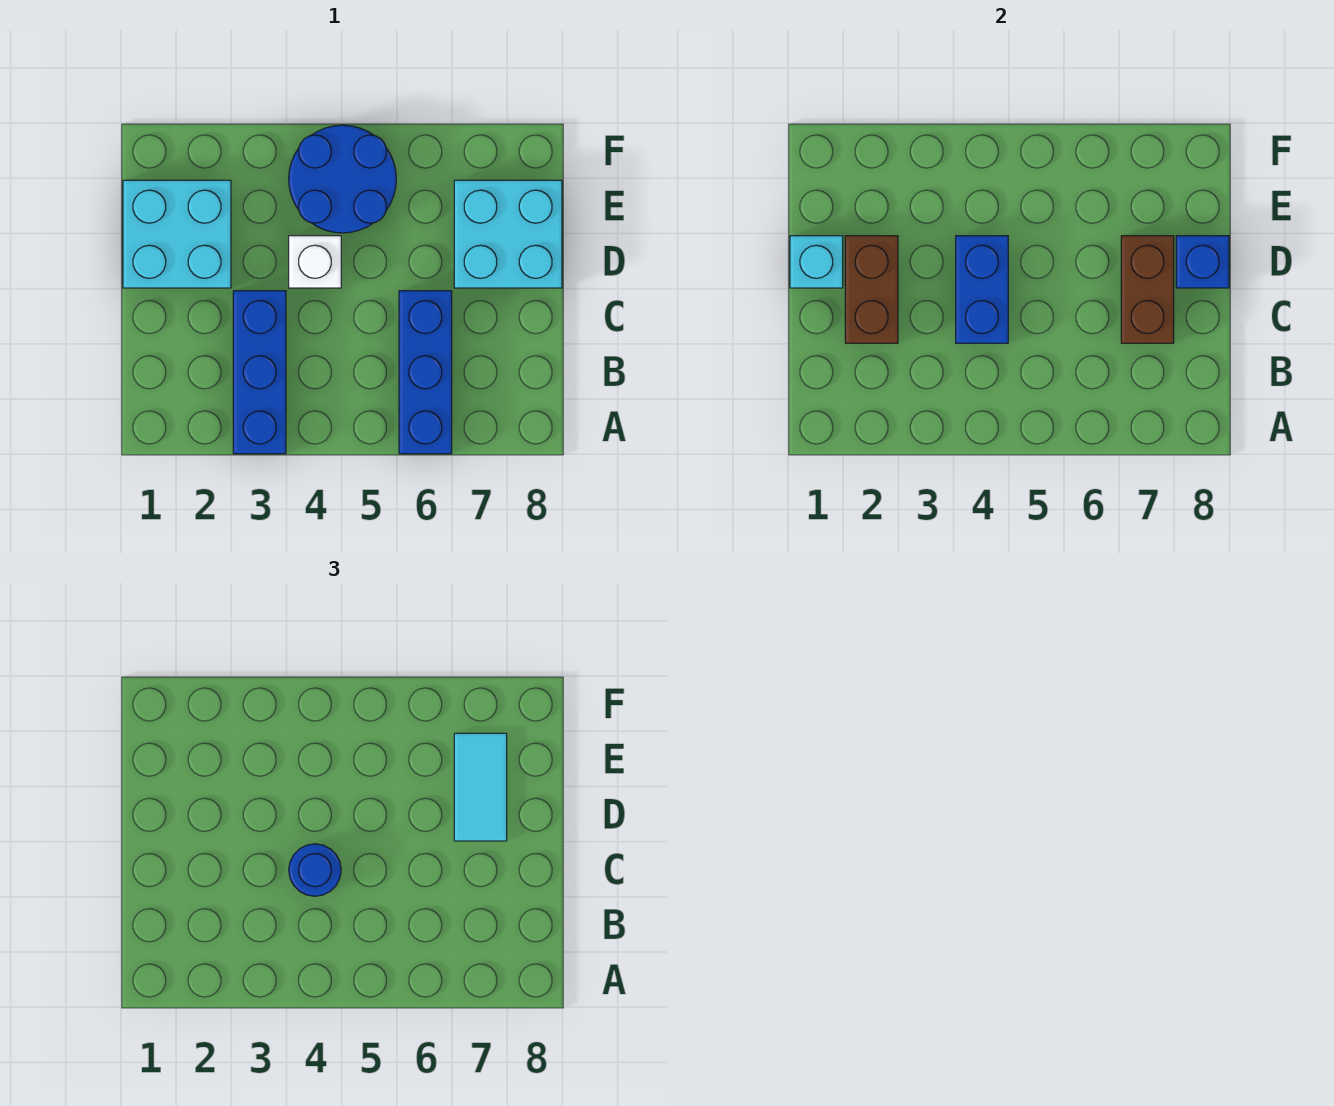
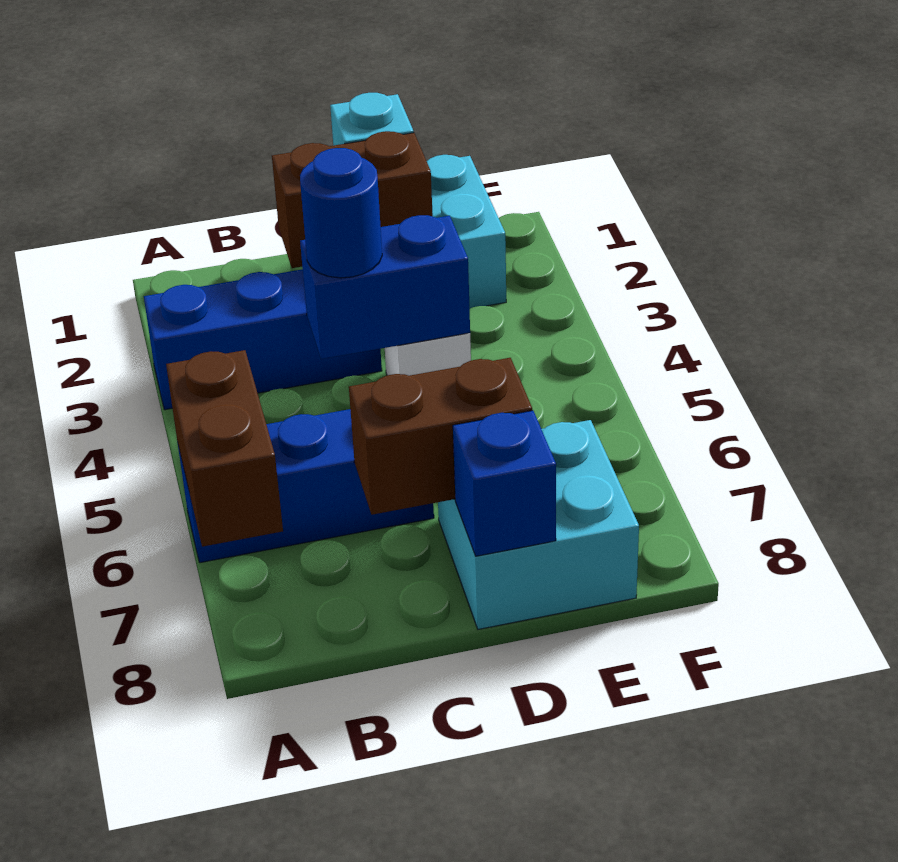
none -> brown 1x2 brick [166,350,283,547]
cyan 1x2 tile [454,733,507,841] -> none
blue 2x2 round brick [289,125,396,233] -> none

